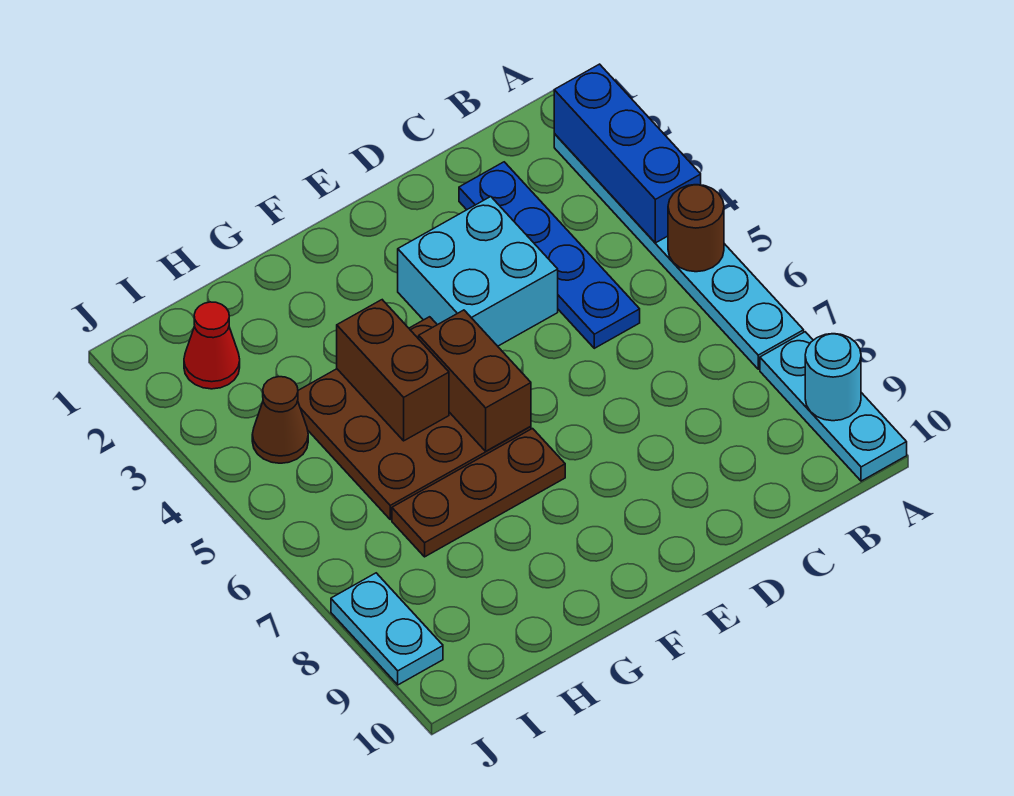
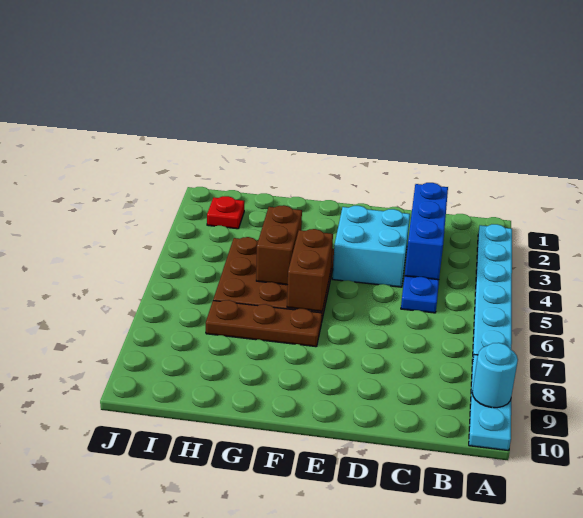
blue 1x3 brick [554,64,701,243] -> blue 1x3 brick moved to [405,183,448,280]
brown 1x1 round brick [668,185,724,272] -> none
red 1x1 cone [184,302,240,389] -> red 1x1 plate [207,196,244,229]
brown 1x1 cone [252,377,308,463] -> none
cyan 1x2 plate [331,573,443,685] -> none

